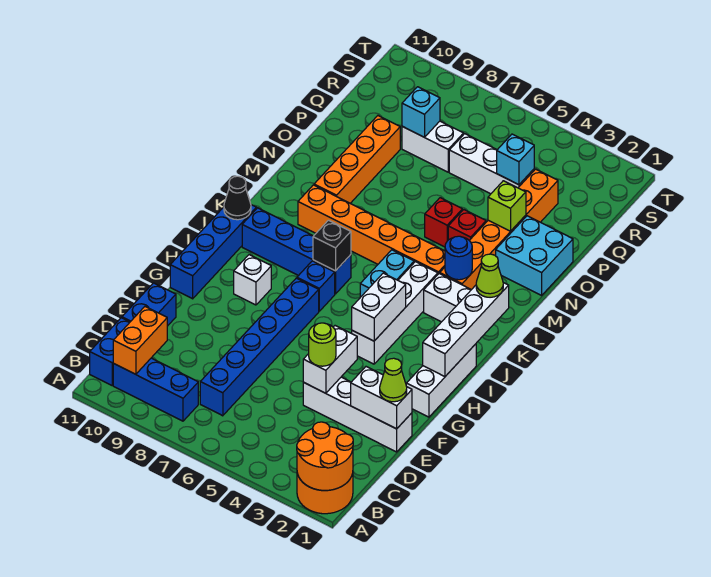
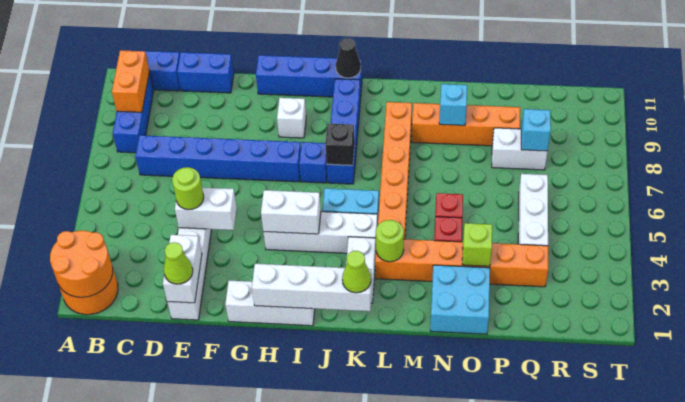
orange 1x2 brick [113,307,167,374] -> orange 1x2 brick turned to [112,50,150,112]
blue 1x1 round brick [445,236,472,280] -> lime 1x1 round brick [376,220,404,262]
cyan 1x1 brick [497,134,534,185] -> cyan 1x1 brick moved to [439,84,467,125]
white 1x2 brick [402,121,464,172] -> white 1x2 brick turned to [492,128,548,170]

